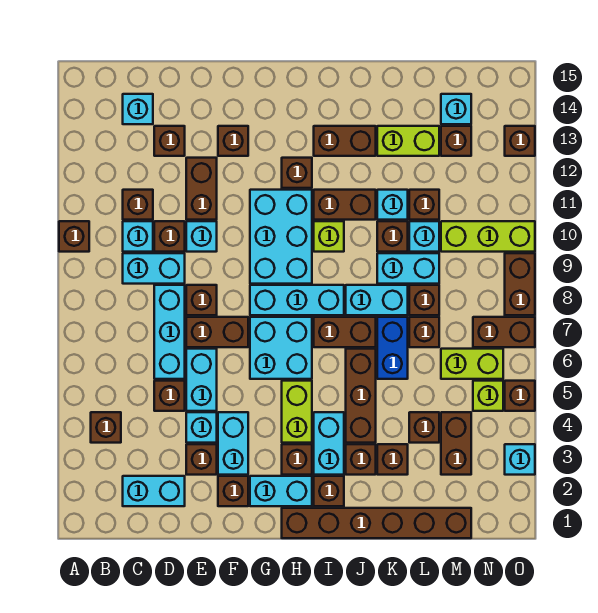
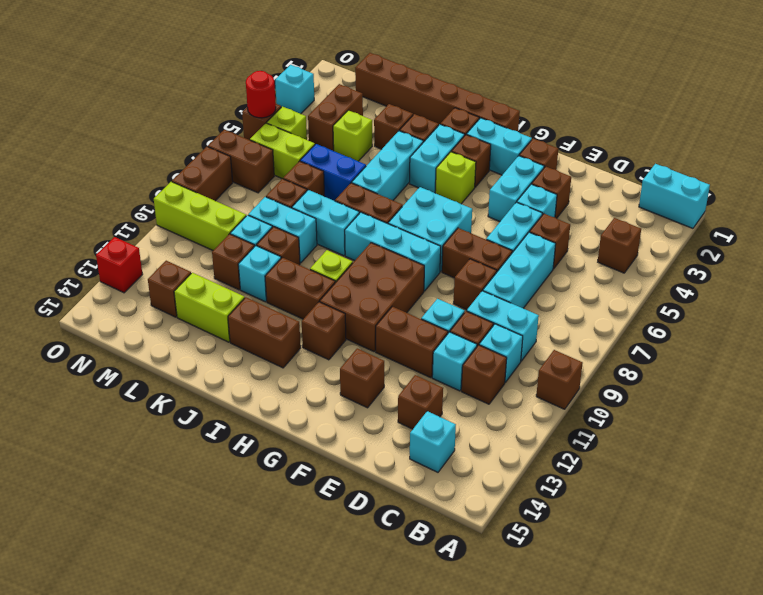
cyan 1x2 brick [123,476,185,506] -> cyan 1x2 brick moved to [639,164,710,228]
brown 1x2 brick [186,158,217,220] -> brown 1x2 brick turned to [376,307,448,378]
cyan 2x3 brick [250,190,312,284] -> brown 2x3 brick [320,243,424,351]
lime 1x2 brick [282,381,312,443] -> lime 1x1 brick [435,152,476,204]
brown 1x3 brick [346,349,376,443] -> cyan 1x3 brick [352,131,423,200]
blue 1x2 brick [377,317,408,379] -> blue 1x2 brick turned to [300,144,366,201]
brown 1x1 brick [409,412,439,443] -> lime 1x1 brick [333,110,372,161]
cyan 1x1 brick [441,94,471,124] -> cyan 1x1 brick moved to [432,332,477,391]
none -> red 1x1 round brick [246,71,276,118]
brown 1x1 brick [505,126,535,156] -> red 1x1 brick [96,237,143,293]

